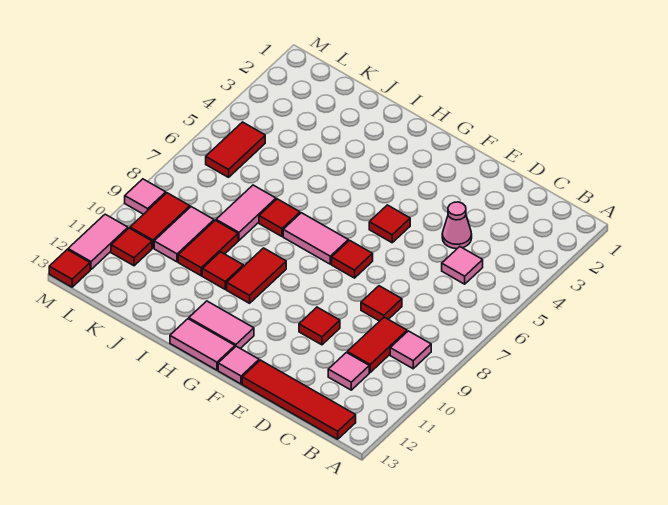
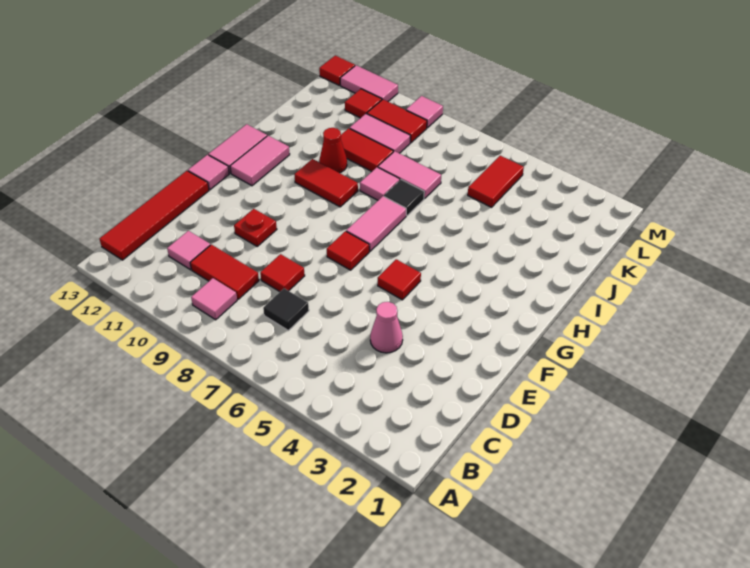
pink 1x1 tile [442,247,483,284] -> pink 1x1 tile moved to [360,167,400,200]
none -> black 1x1 tile [263,288,309,330]
red 1x1 tile [299,307,340,345] -> red 1x1 plate [234,209,277,246]
red 1x1 tile [259,199,300,236] -> black 1x1 tile [384,180,424,216]
red 1x1 tile [202,252,243,289] -> red 1x1 cone [319,128,347,173]
red 1x2 tile [206,122,265,177] -> red 1x2 tile turned to [468,156,524,207]

